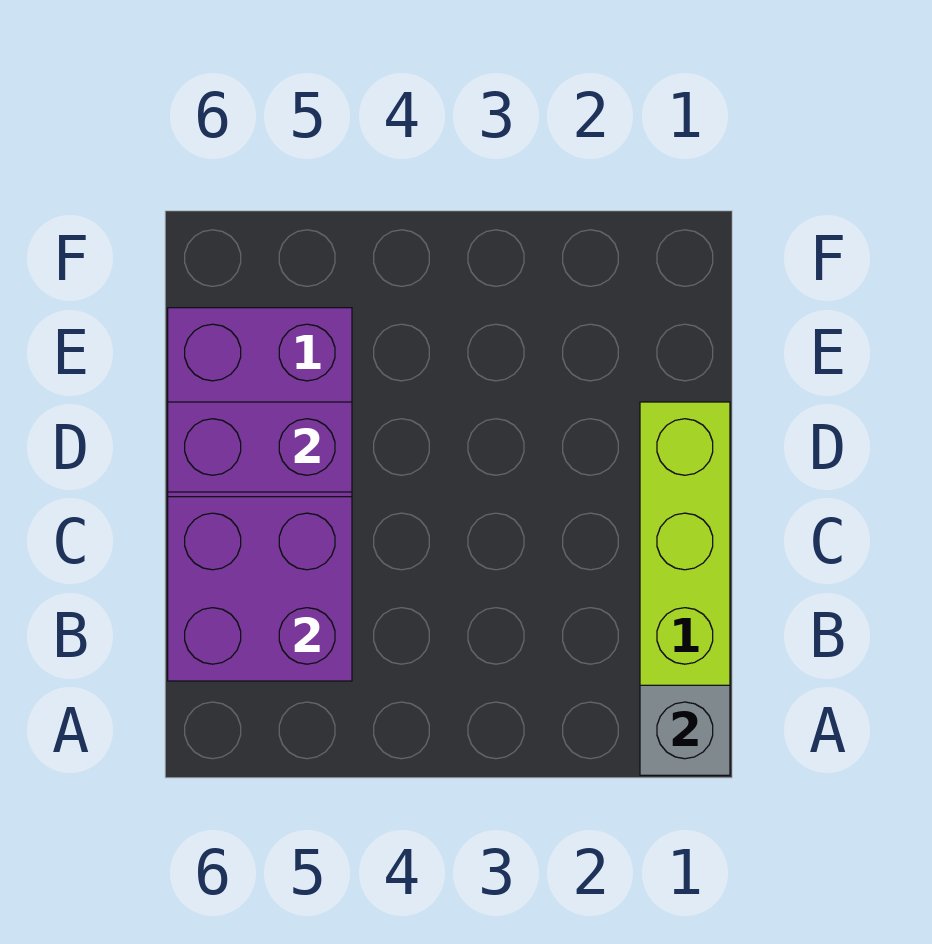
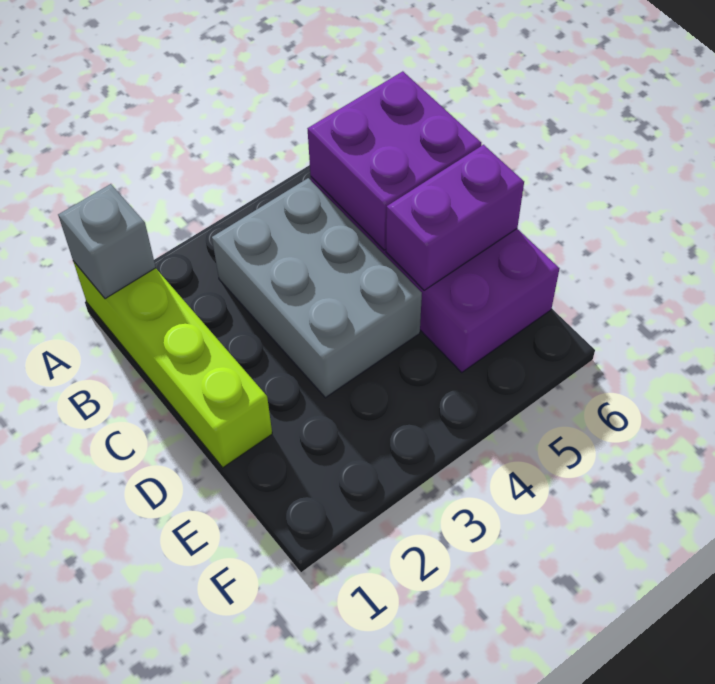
none -> grey 2x3 brick [212,178,422,398]

